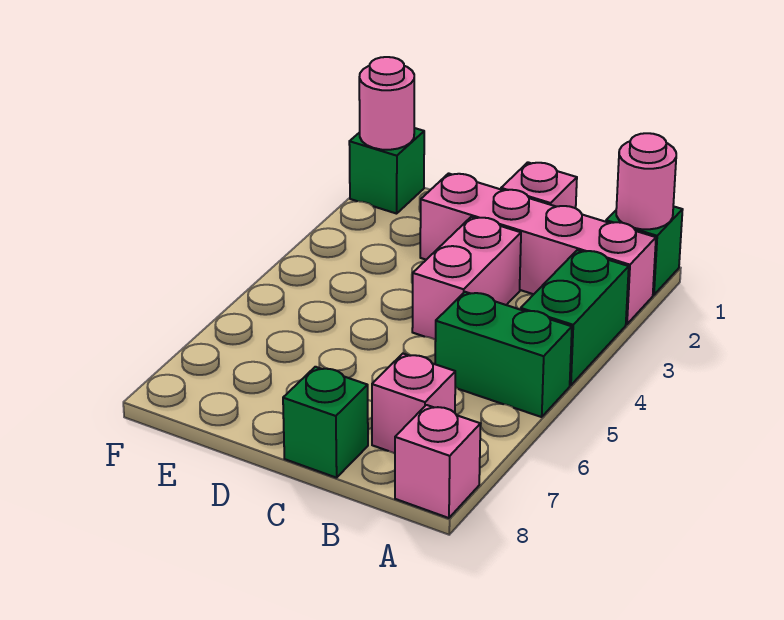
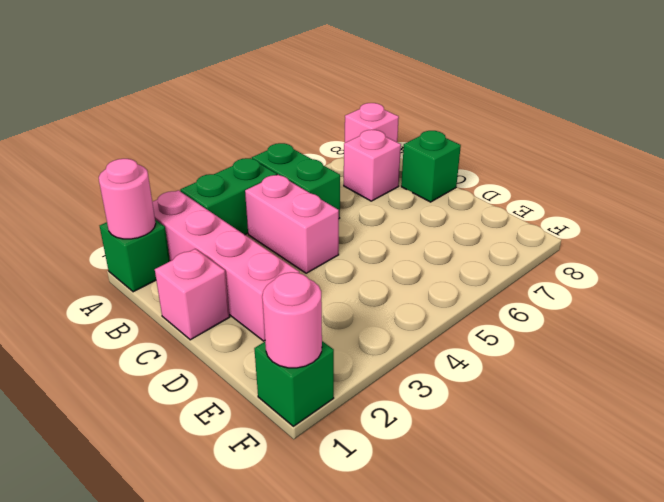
pink 1x2 brick [412,217,521,340] -> pink 1x2 brick turned to [245,175,339,273]

